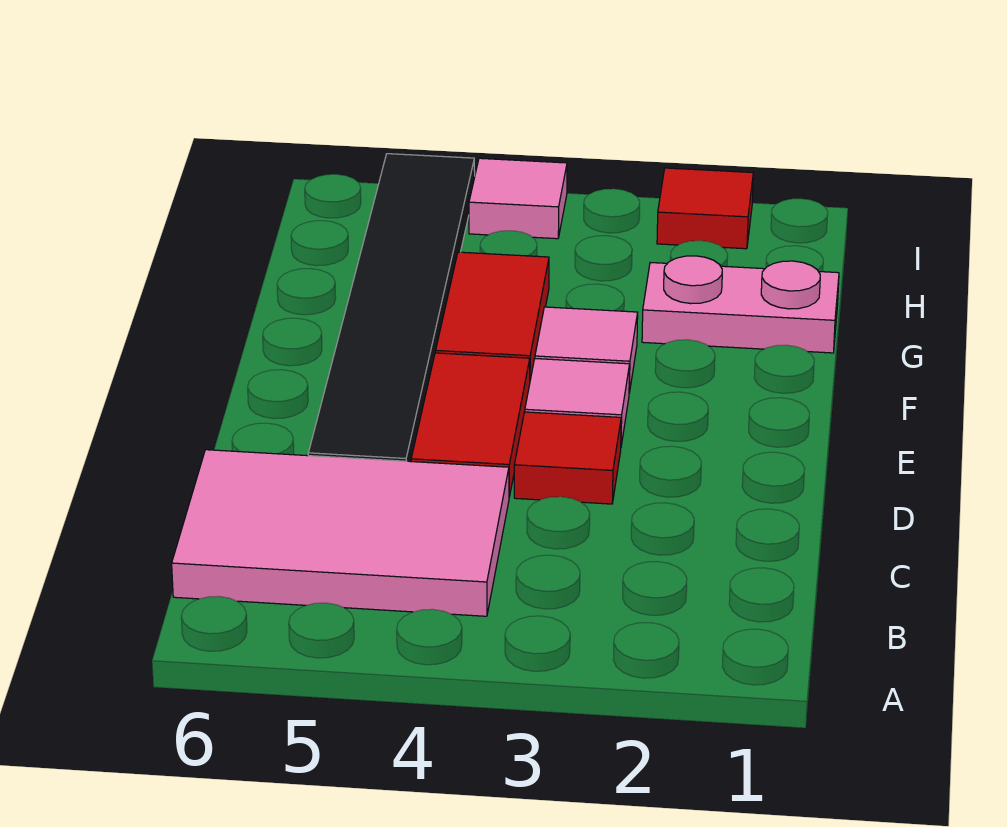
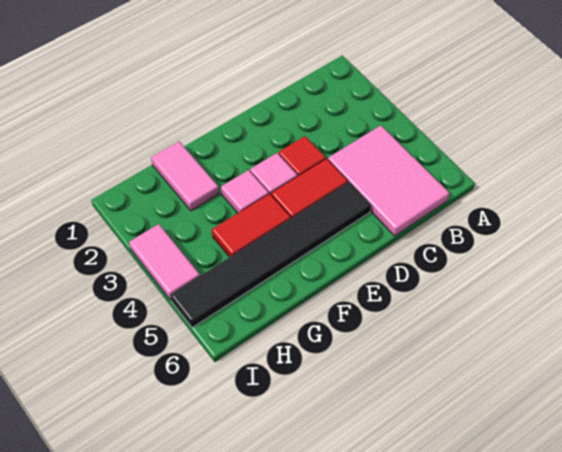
pink 1x2 plate [642,256,839,353] -> pink 1x2 tile [151,142,219,211]
red 1x1 tile [657,168,753,249] -> none
pink 1x1 tile [469,158,567,239] -> pink 1x2 tile [129,224,200,300]

